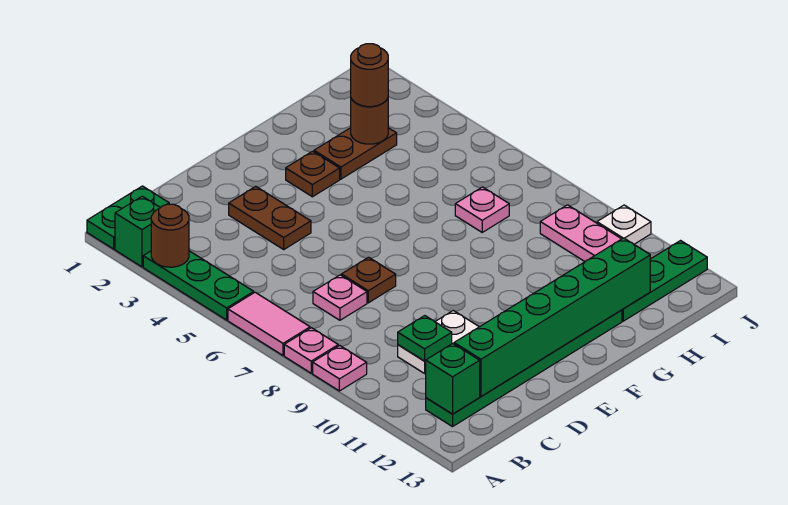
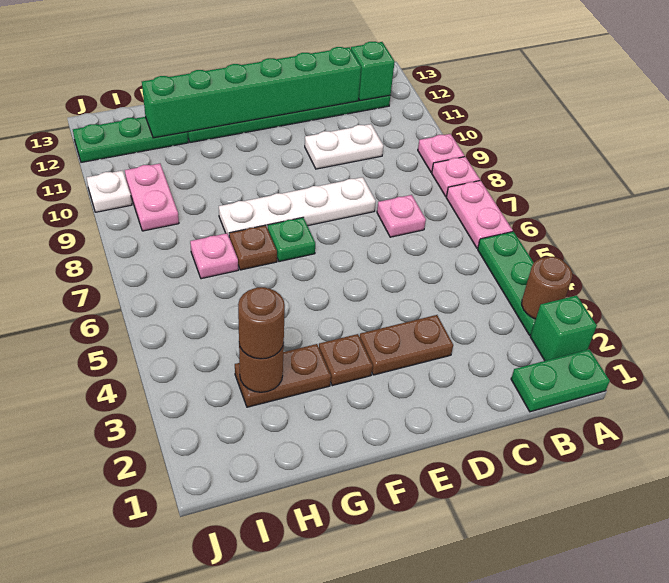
pink 1x2 tile [228,292,310,355] -> pink 1x2 plate [446,181,513,248]
green 1x1 plate [398,316,452,361] -> green 1x1 plate moved to [268,218,315,262]
brown 1x2 plate [229,186,311,249] -> brown 1x2 plate turned to [360,315,453,375]
brown 1x1 plate [342,257,396,303] -> brown 1x1 plate moved to [229,225,277,270]
none -> white 1x4 plate [219,177,376,236]

